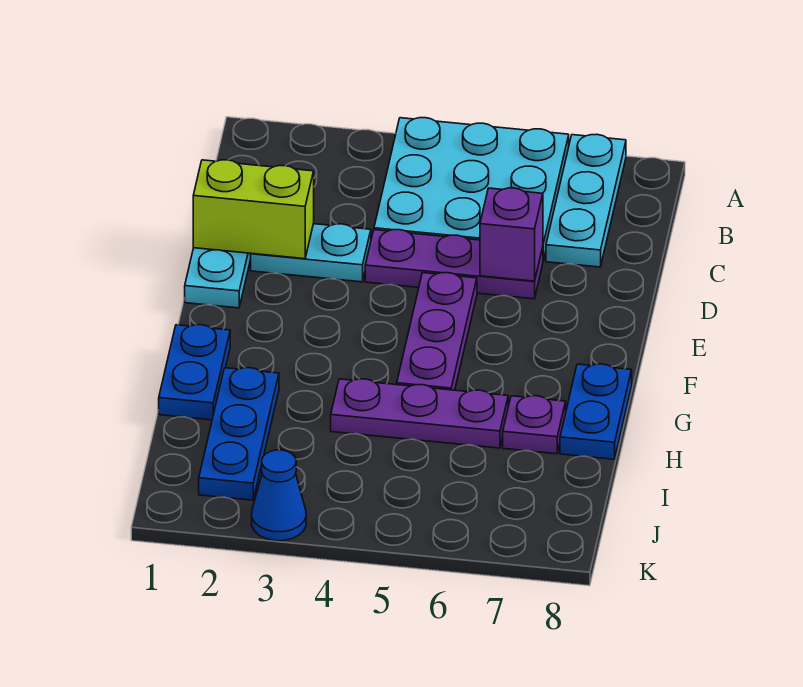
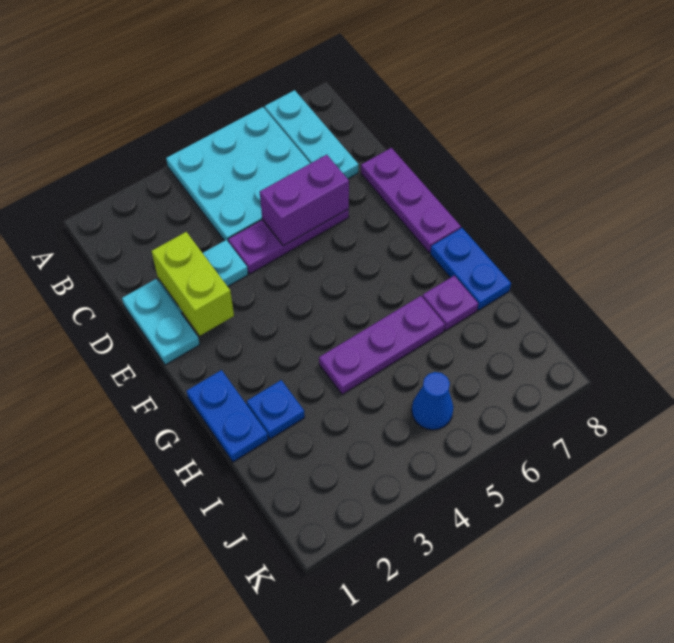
lime 1x2 brick [193,160,314,259] -> lime 1x2 brick turned to [152,232,234,336]
purple 1x1 brick [480,188,543,281] -> purple 1x2 brick [260,155,349,246]
purple 1x3 plate [397,273,477,390] -> purple 1x3 plate moved to [361,148,461,253]
blue 1x3 plate [199,368,279,500] -> blue 1x1 plate [247,380,305,439]
blue 1x1 cone [252,450,306,541] -> blue 1x1 cone moved to [412,372,453,430]

